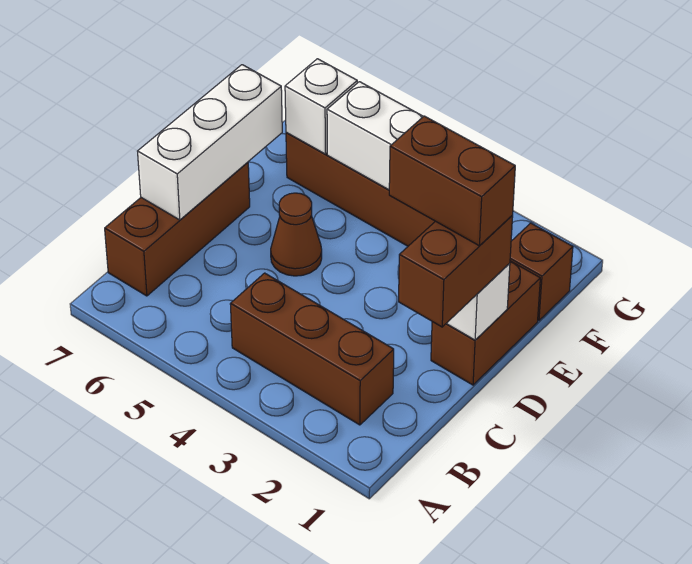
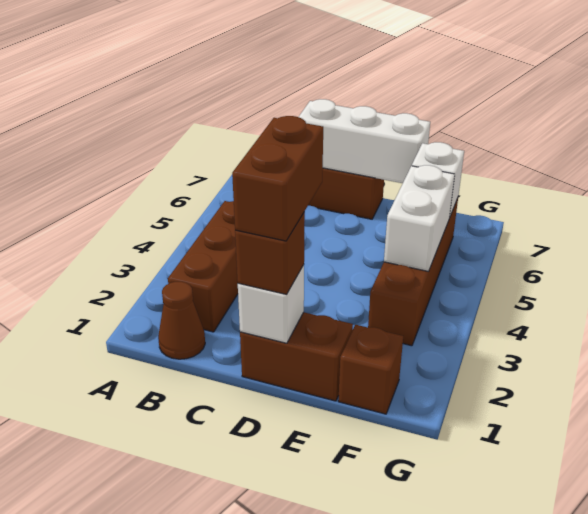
brown 1x2 brick [399,216,513,327] -> brown 1x1 brick [235,212,305,294]
brown 1x1 cone [271,193,322,276] -> brown 1x1 cone moved to [158,282,205,359]

